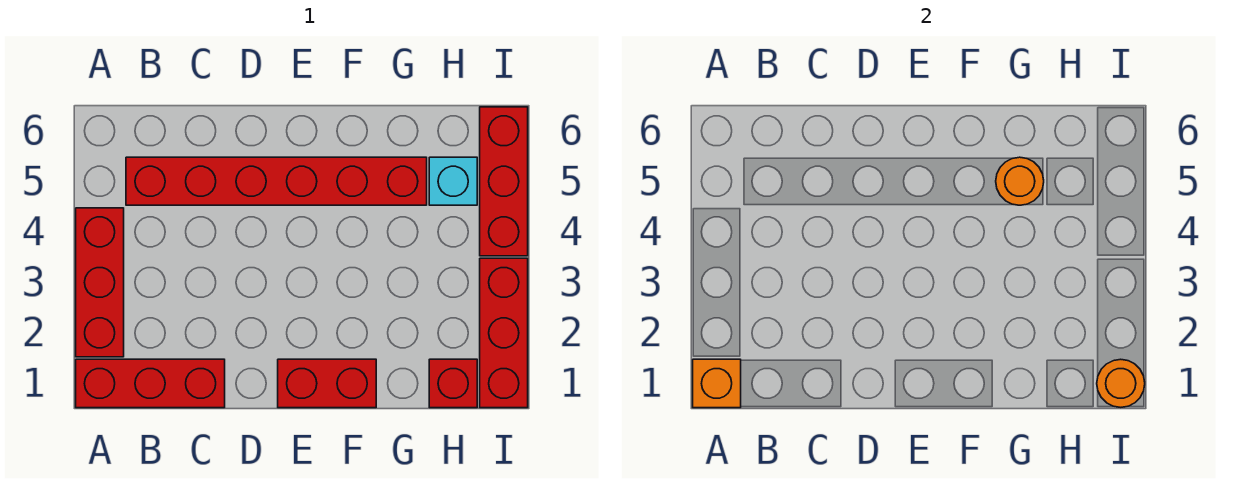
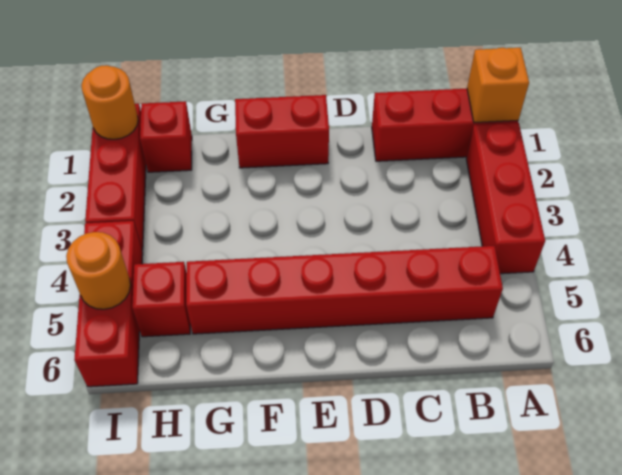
orange 1x1 round brick [996,157,1044,205] -> orange 1x1 round brick moved to [66,232,131,309]
cyan 1x1 brick [429,157,477,205] -> red 1x1 brick [132,262,190,337]

